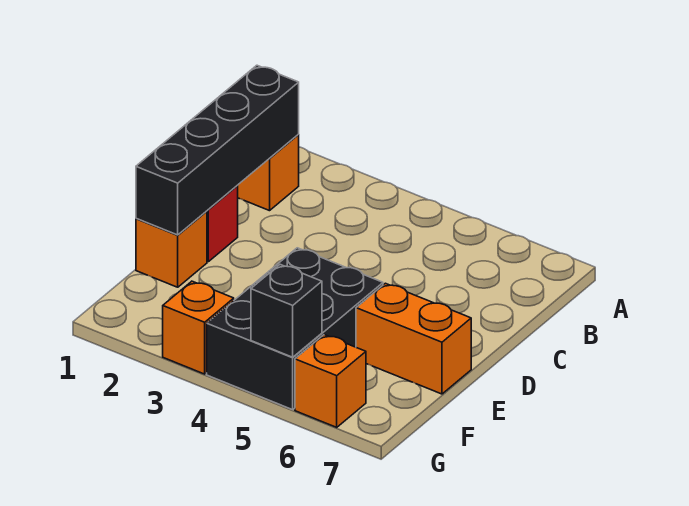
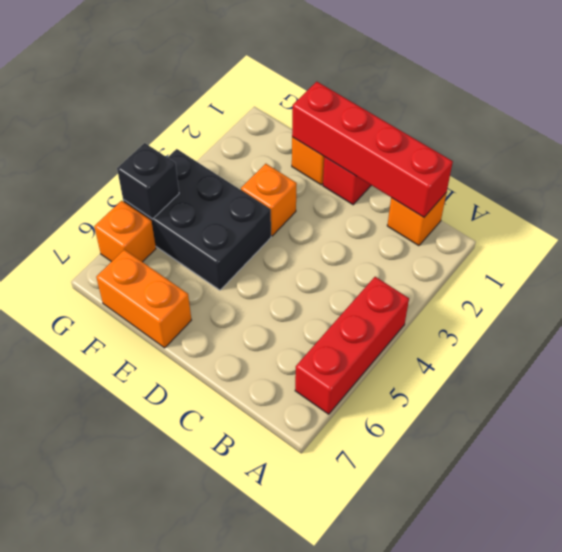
none -> red 1x3 brick [295,277,409,414]
black 1x4 brick [136,65,299,235] -> red 1x4 brick [292,82,453,217]
orange 1x2 brick [356,283,471,394] -> orange 1x2 brick turned to [96,250,191,348]
orange 1x1 brick [163,281,234,374] -> orange 1x1 brick moved to [241,164,297,236]

